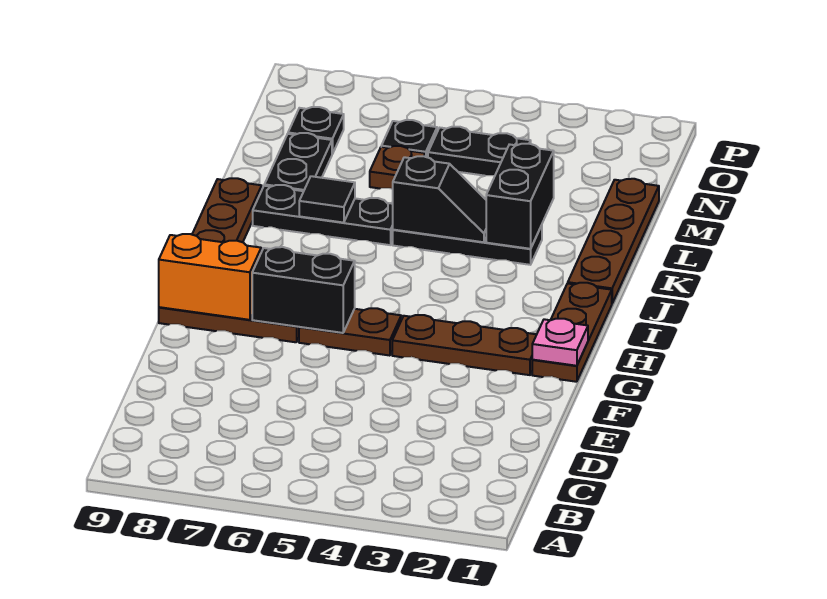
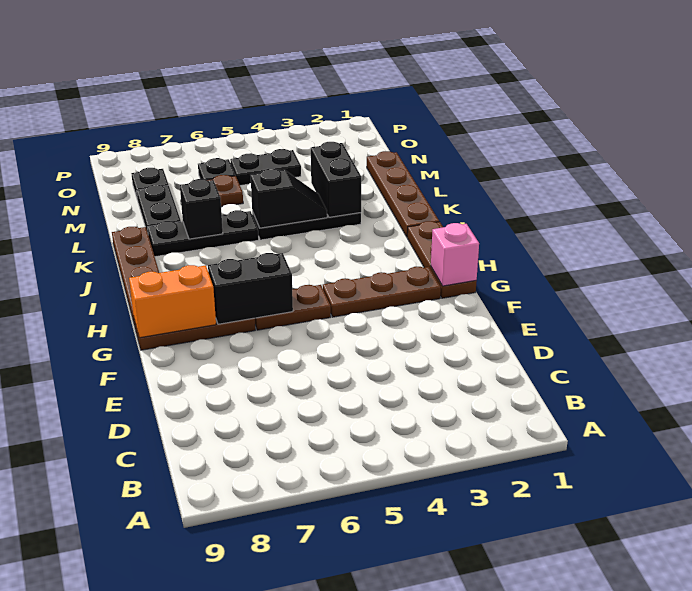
pink 1x1 plate [532,319,588,366] -> pink 1x1 brick [431,223,479,286]
black 1x1 tile [299,176,355,223] -> black 1x1 brick [180,179,223,239]

